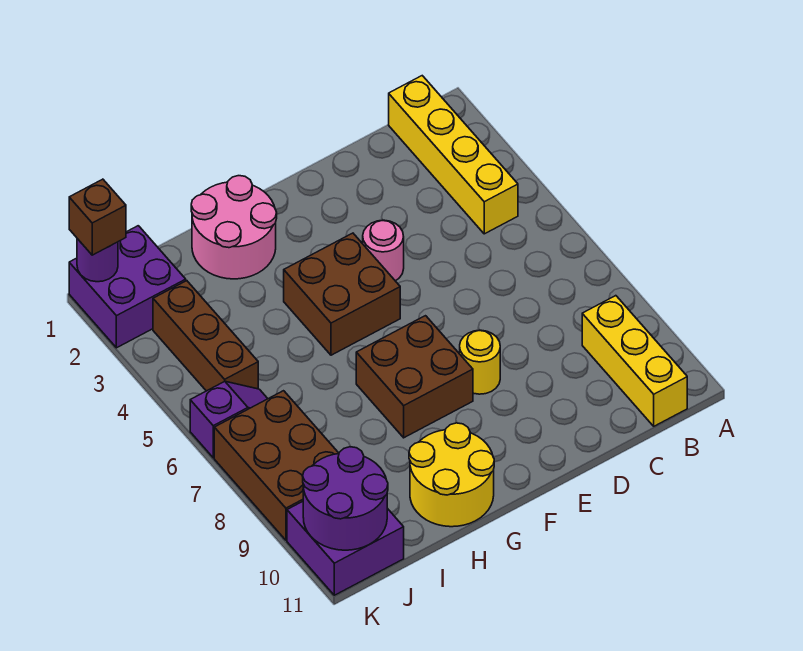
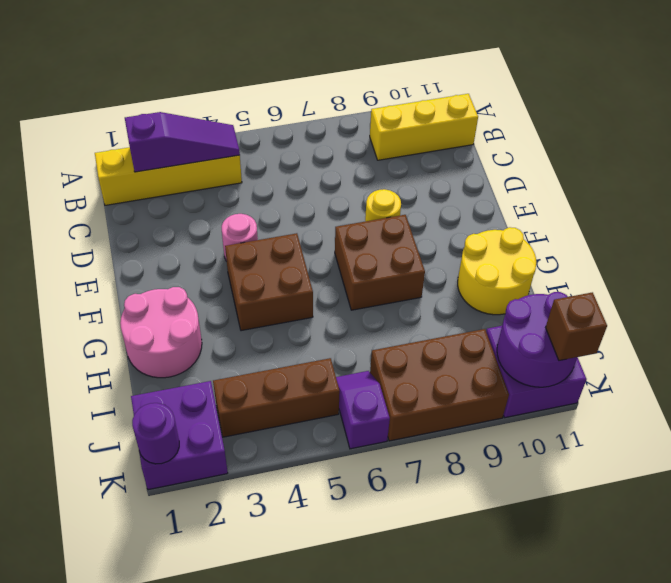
none -> purple 1x3 slope [125,112,240,172]
brown 1x1 brick [69,179,126,255] -> brown 1x1 brick moved to [546,292,607,361]

